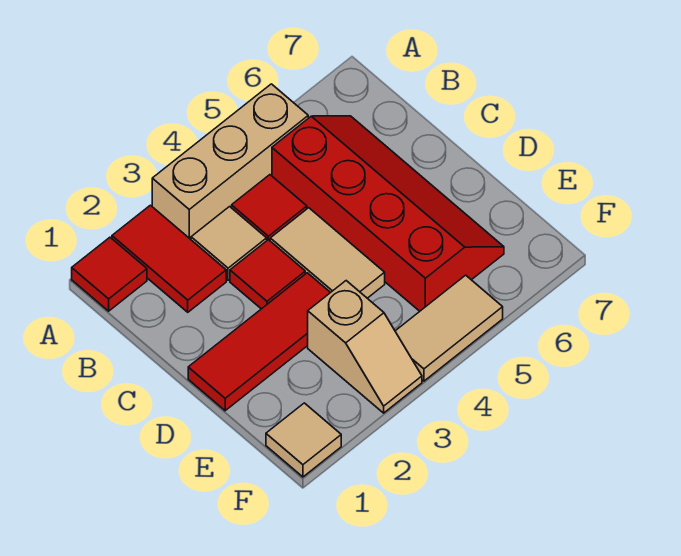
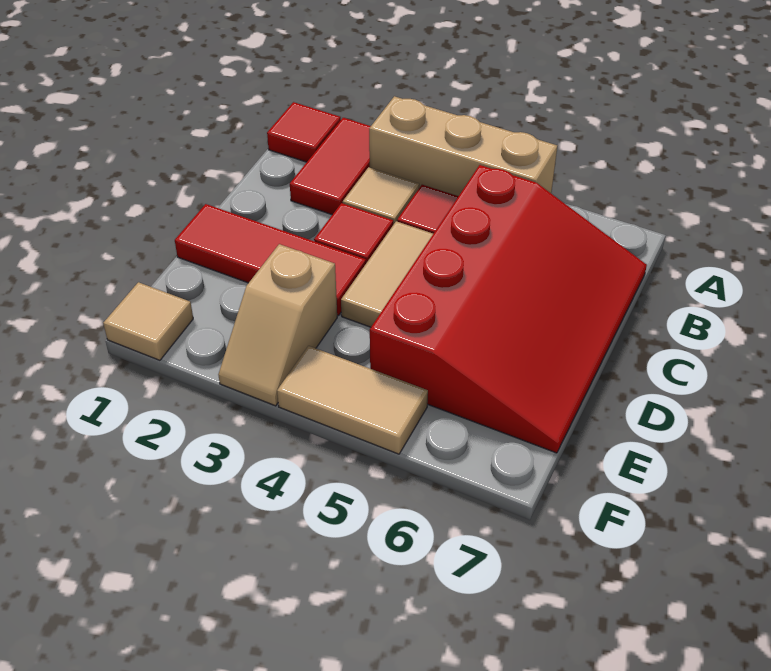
red 2x4 slope [272,116,504,311] -> red 3x4 slope [370,165,647,453]

